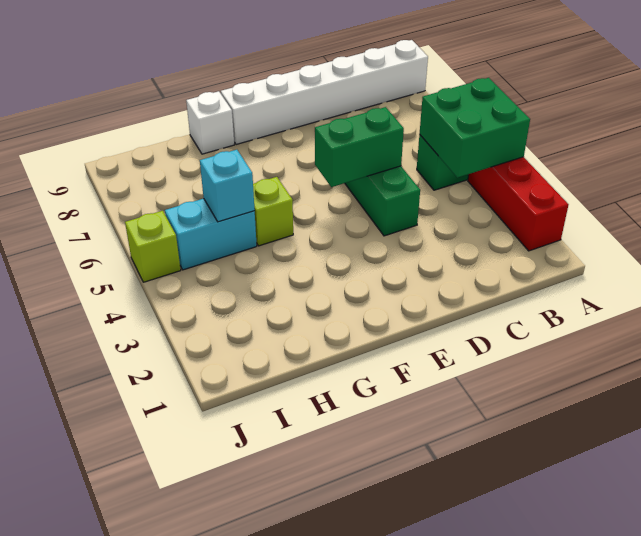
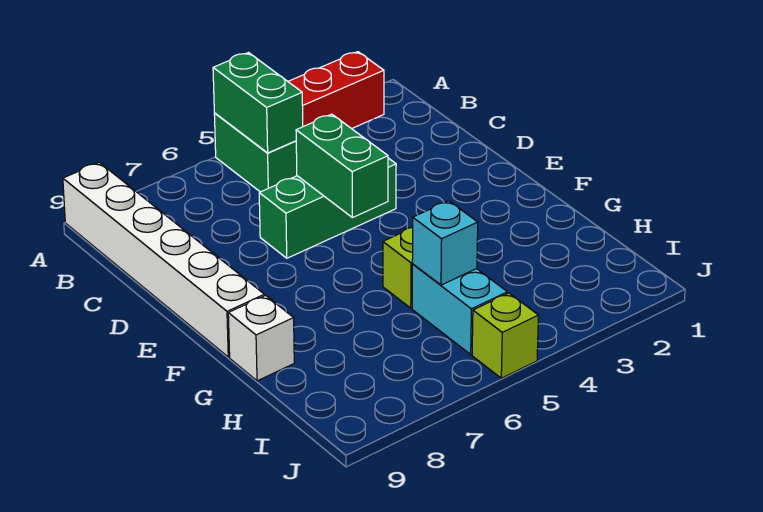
green 2x2 brick [420,78,530,178] -> green 1x2 brick [213,53,303,153]

